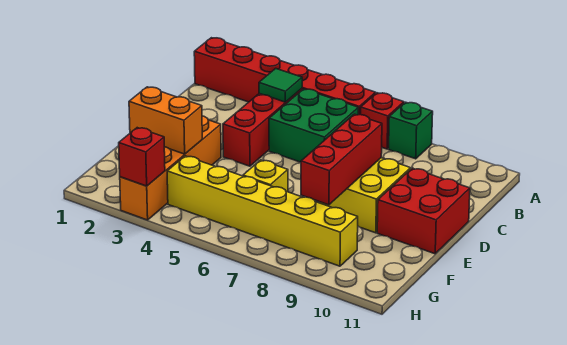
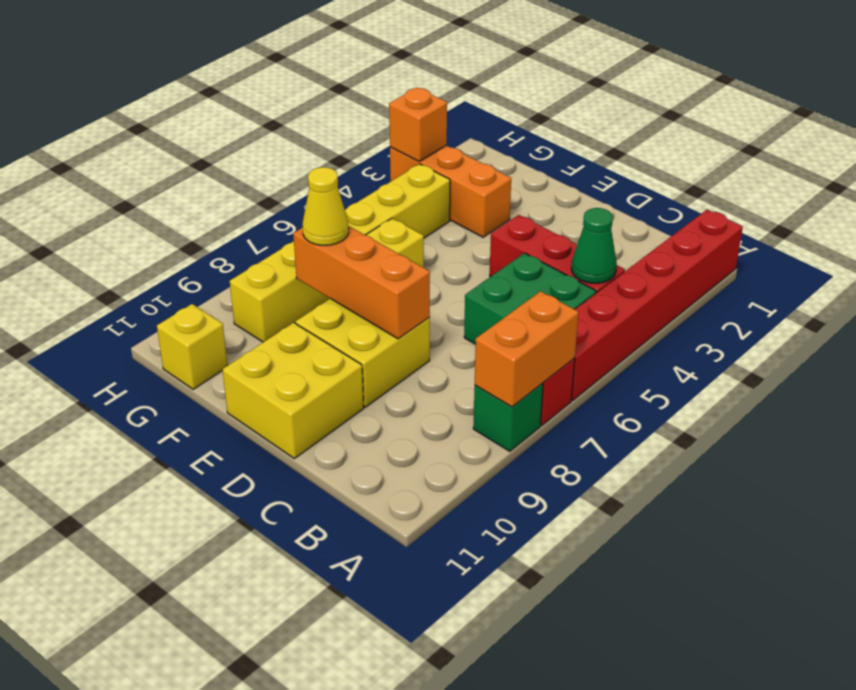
green 1x1 tile [259,69,302,102] -> green 1x1 cone [571,208,617,283]
red 1x3 brick [301,114,382,205] -> orange 1x3 brick [293,226,430,339]
red 2x2 brick [377,168,470,254] -> yellow 2x2 brick [222,323,364,458]
orange 1x4 brick [120,116,221,220] -> orange 1x3 brick [390,145,511,237]
orange 1x2 brick [129,87,202,154] -> orange 1x2 brick moved to [475,291,579,407]
none -> yellow 1x1 cone [303,167,349,245]
none -> yellow 1x1 brick [157,304,228,389]
red 1x1 brick [119,128,165,186] -> orange 1x1 brick [389,88,447,162]

